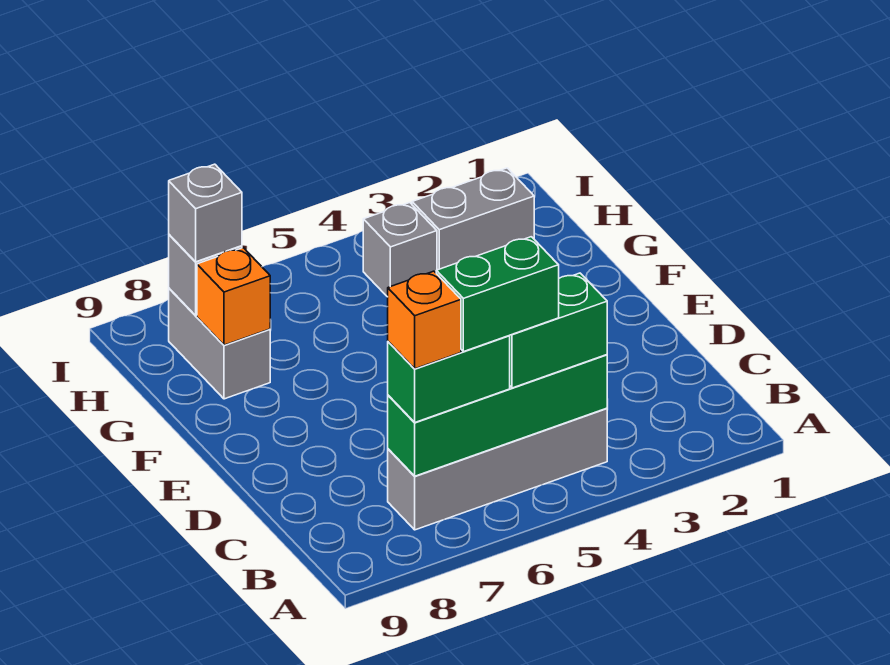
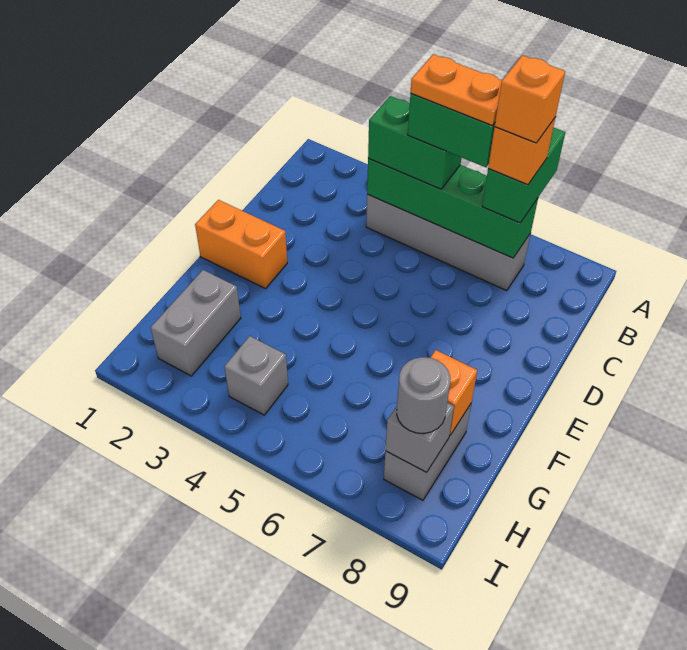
none -> orange 1x2 plate [411,54,502,126]
green 1x2 brick [388,335,510,422] -> green 1x2 brick turned to [482,127,565,223]
none -> orange 1x1 brick [495,55,565,143]
none -> orange 1x2 brick [195,200,287,289]
grey 1x2 brick [412,168,534,270] -> grey 1x2 brick turned to [151,270,241,376]
grey 1x1 brick [169,164,242,262] -> grey 1x1 round brick [397,357,450,434]

